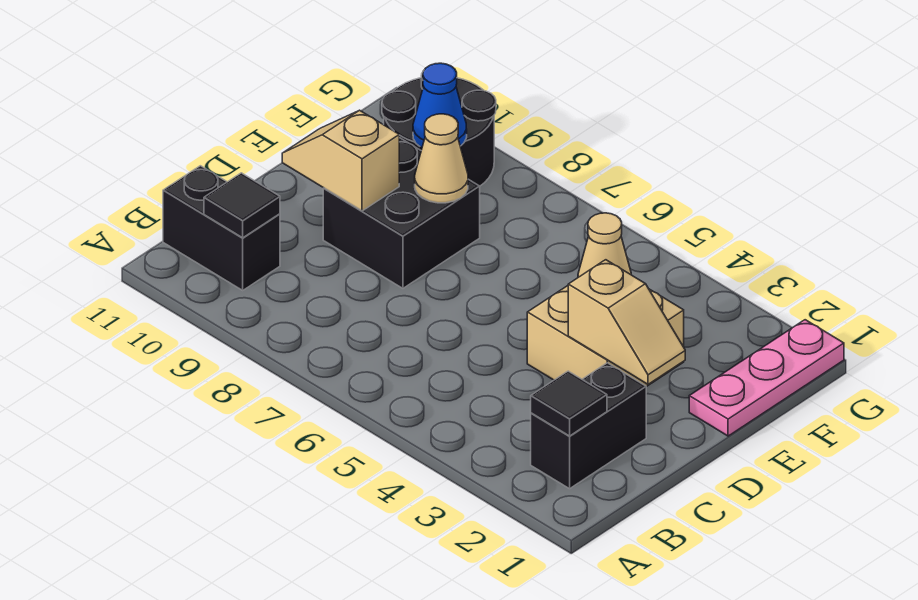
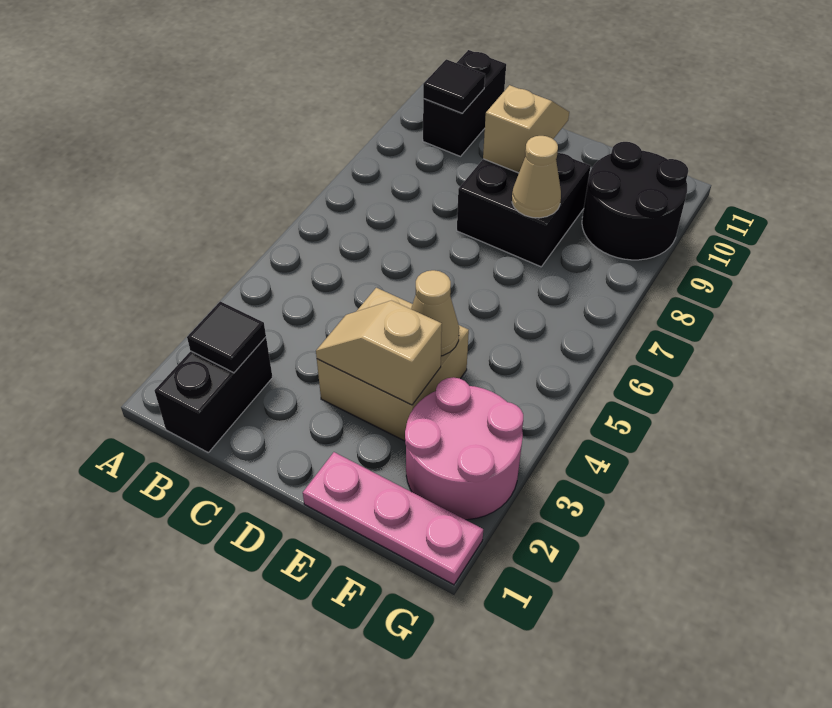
black 1x2 brick [531,363,646,489] -> black 1x2 brick turned to [155,337,273,452]
tan 1x2 slope [568,260,685,384] -> tan 1x2 slope turned to [316,301,442,405]
none -> pink 2x2 round brick [405,377,523,520]
blue 1x1 cone [413,63,467,148] -> none

